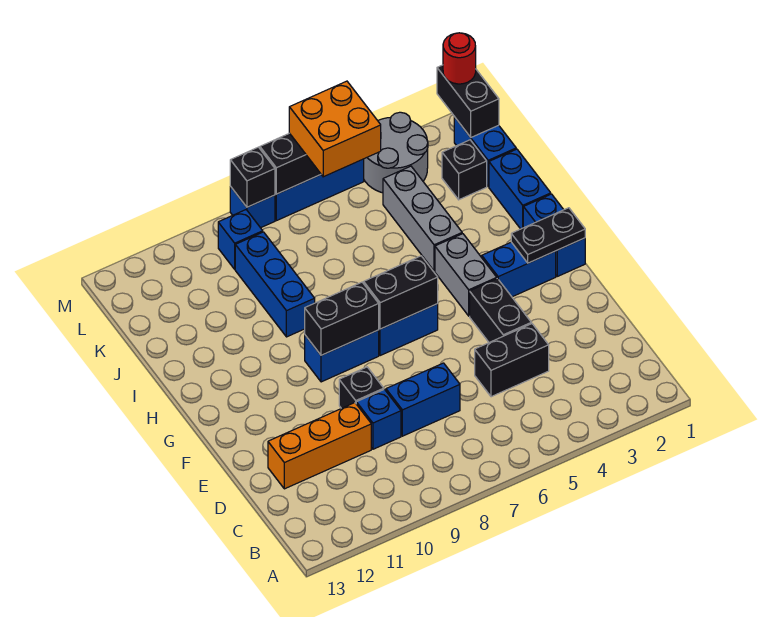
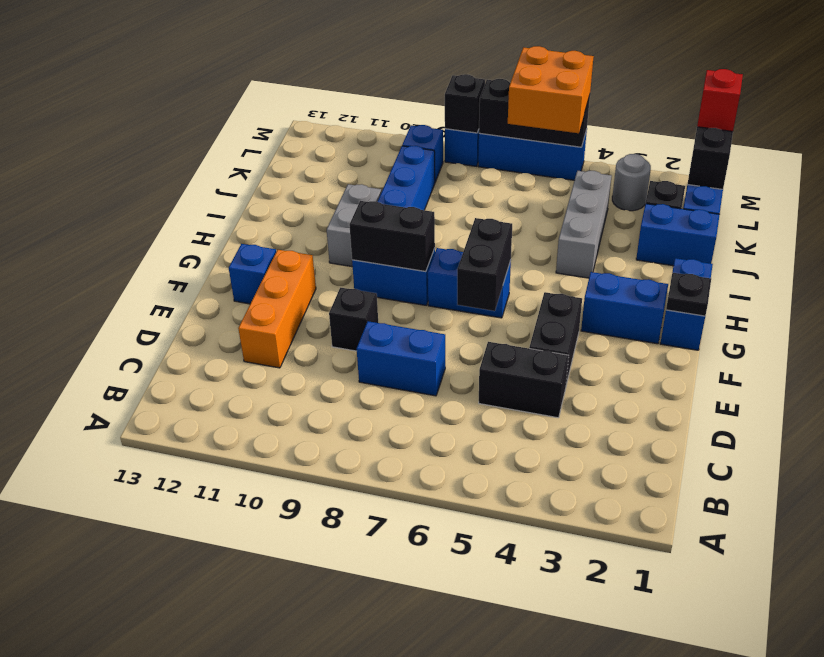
blue 1x1 brick [356,389,401,449] -> blue 1x1 brick moved to [229,244,276,304]
orange 1x3 brick [268,403,371,489] -> orange 1x3 brick turned to [238,250,316,368]
black 1x2 plate [511,208,585,263] -> black 1x1 plate [666,273,711,316]
grey 1x2 brick [435,234,497,316] -> grey 1x2 brick moved to [327,184,381,267]
black 1x2 brick [364,256,438,329] -> black 1x2 brick turned to [457,218,512,311]
blue 1x2 brick [489,149,551,229] -> blue 1x2 brick turned to [636,204,720,266]
grey 2x2 round brick [364,112,428,193] -> grey 1x1 round brick [612,154,651,211]
red 1x1 round brick [443,33,476,84] -> red 1x1 brick [697,69,743,131]

